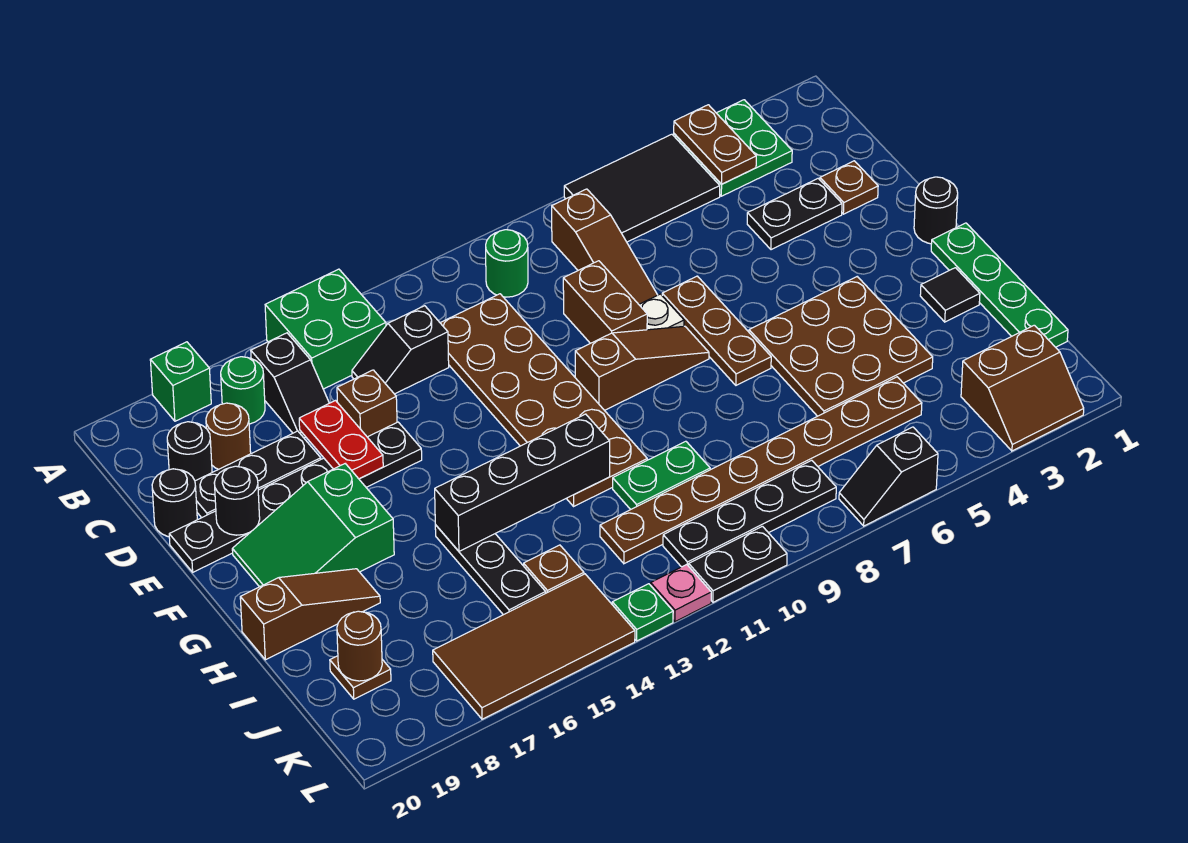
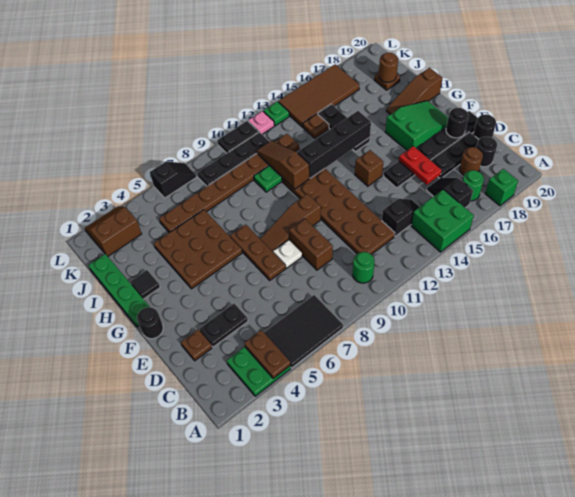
brown 1x3 slope [552,189,657,304] -> brown 1x3 slope moved to [257,141,310,189]
brown 1x1 brick [337,370,397,437] -> brown 1x1 brick moved to [355,150,383,186]

